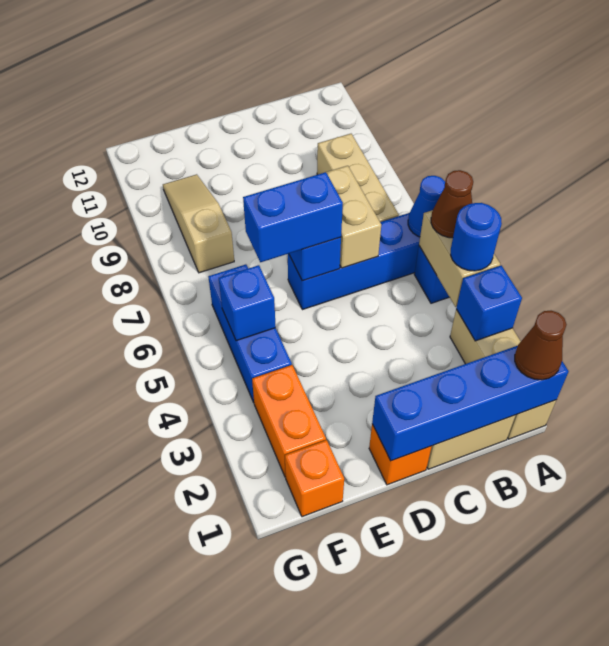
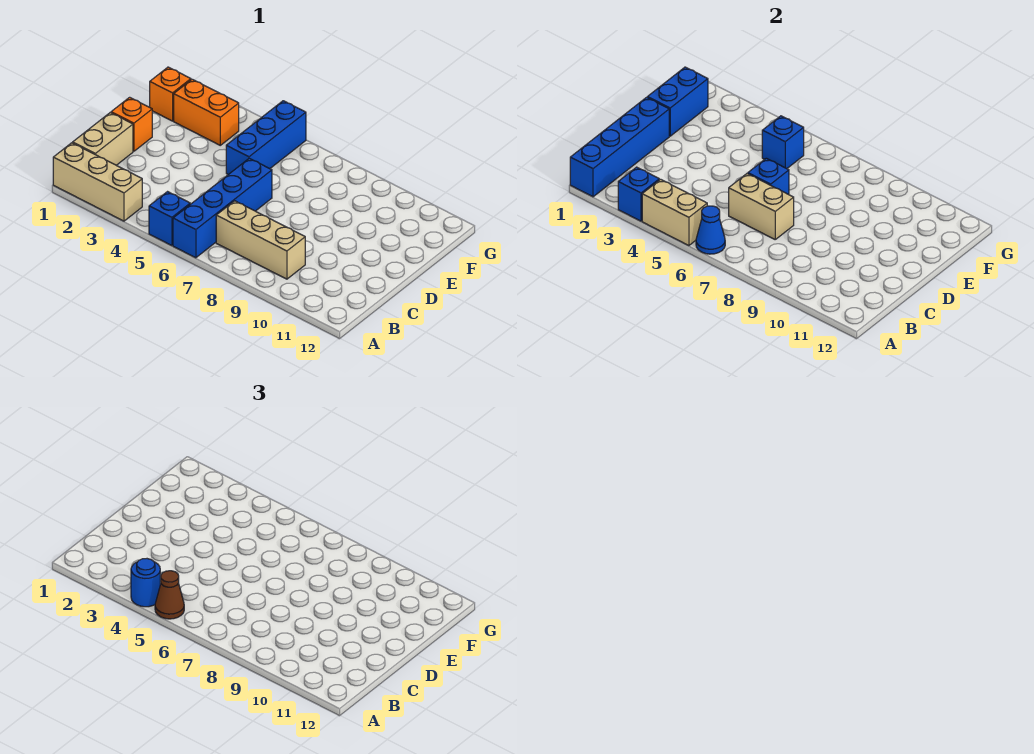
brown 1x1 cone [515,311,567,380] -> none
blue 1x2 brick [243,172,343,262] -> blue 1x2 brick moved to [647,67,708,136]
blue 1x3 brick [208,264,292,402] -> blue 1x3 brick turned to [226,101,306,175]
tan 1x3 slope [163,174,234,273] -> none

